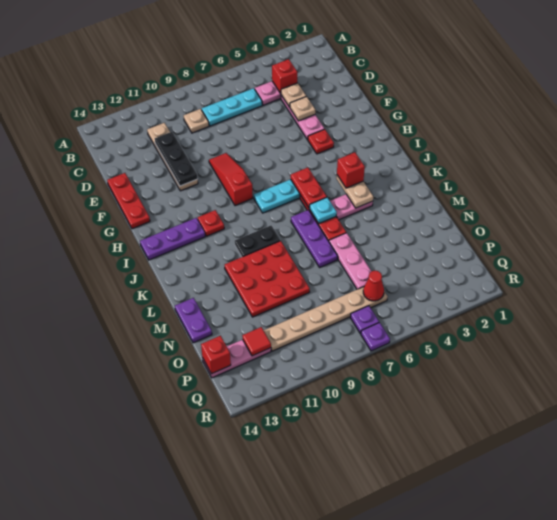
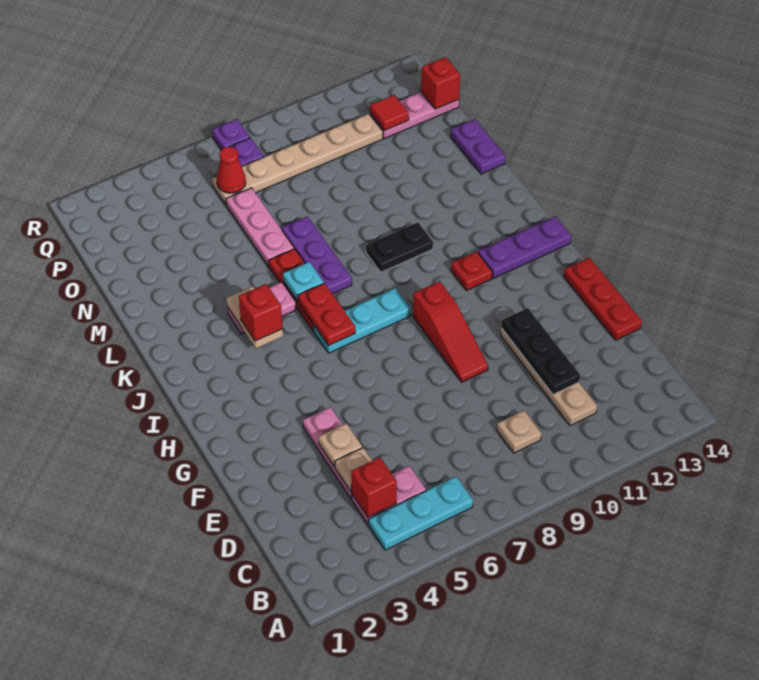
cyan 1x3 plate [202,88,262,126] -> cyan 1x3 plate moved to [369,477,473,550]
red 1x1 plate [308,129,334,154] -> none
red 3x3 plate [225,241,310,317] -> none

